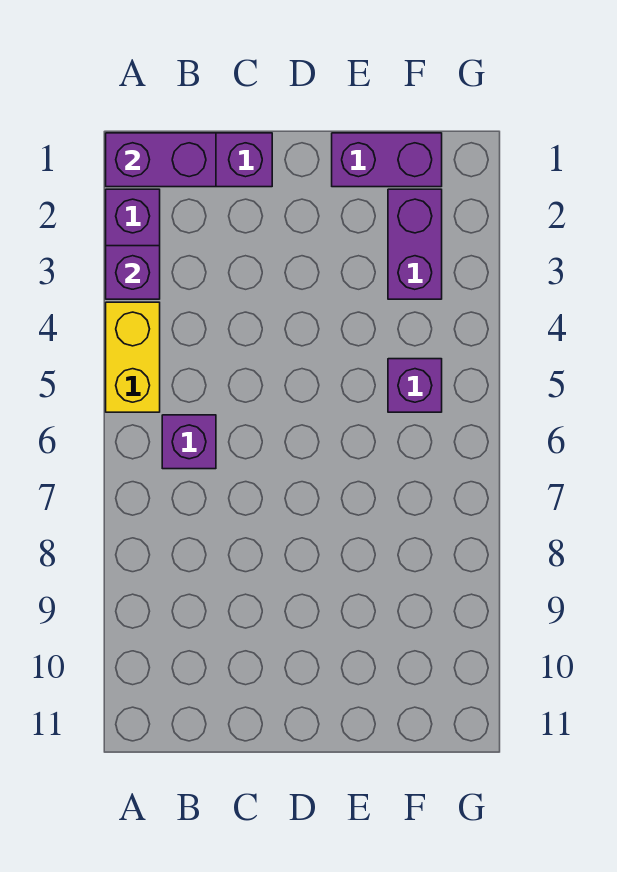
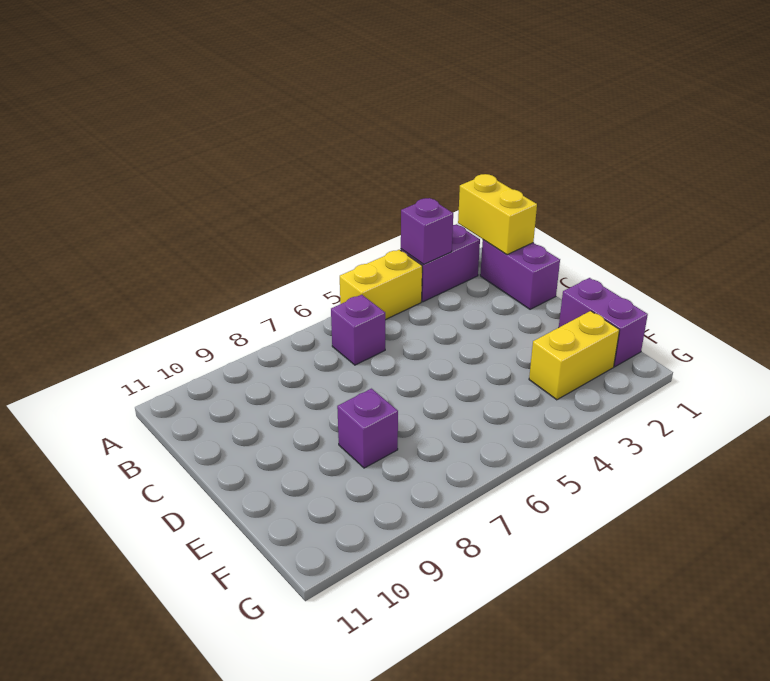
purple 1x2 brick [106,133,216,187] -> yellow 1x2 brick [458,174,537,255]
purple 1x2 brick [388,189,442,299] -> yellow 1x2 brick [529,311,619,400]
purple 1x1 brick [388,359,442,412] -> purple 1x1 brick moved to [337,389,398,468]

